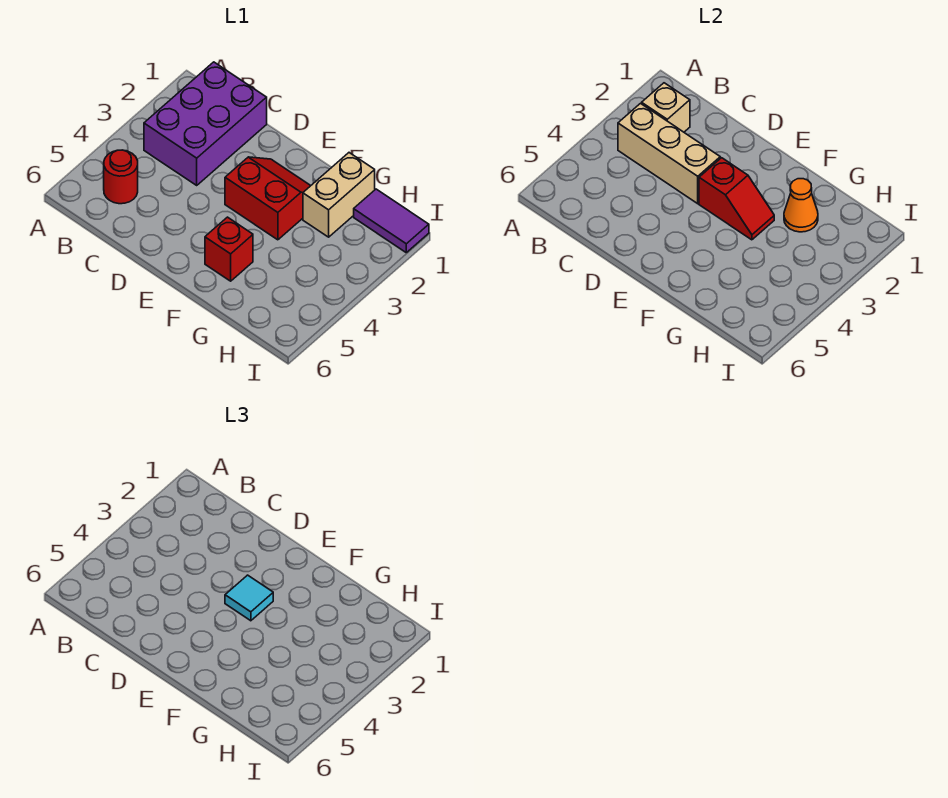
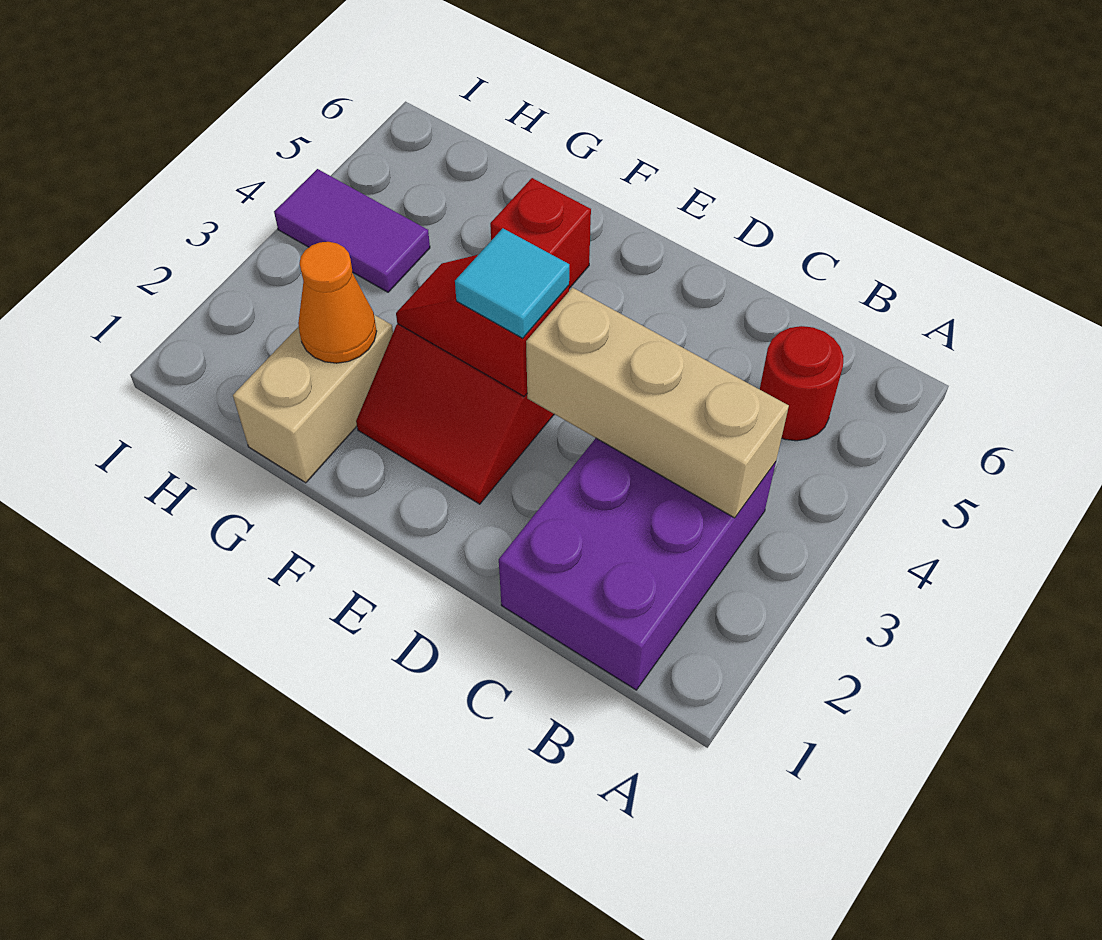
tan 1x1 brick [642,83,690,132] -> none
purple 1x2 tile [354,189,429,252] -> purple 1x2 tile moved to [274,169,430,292]

